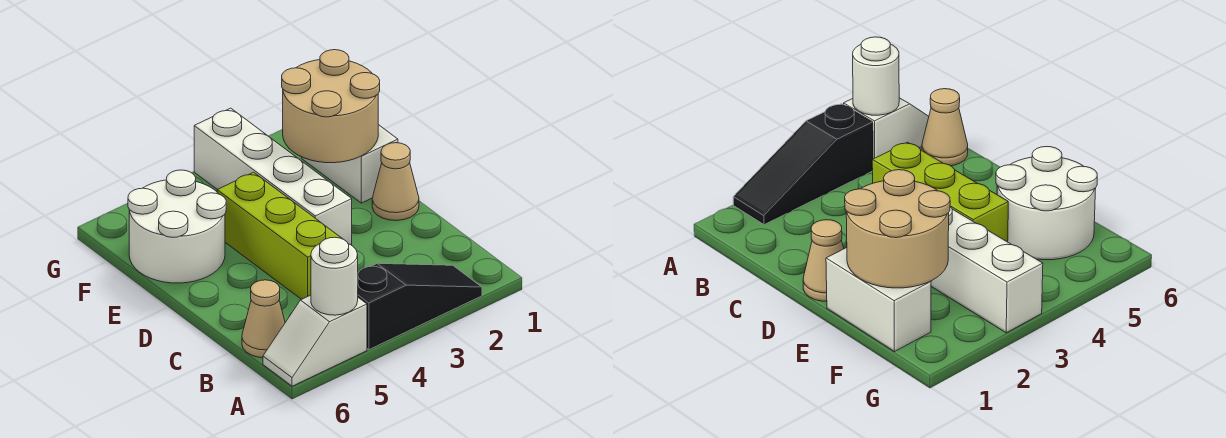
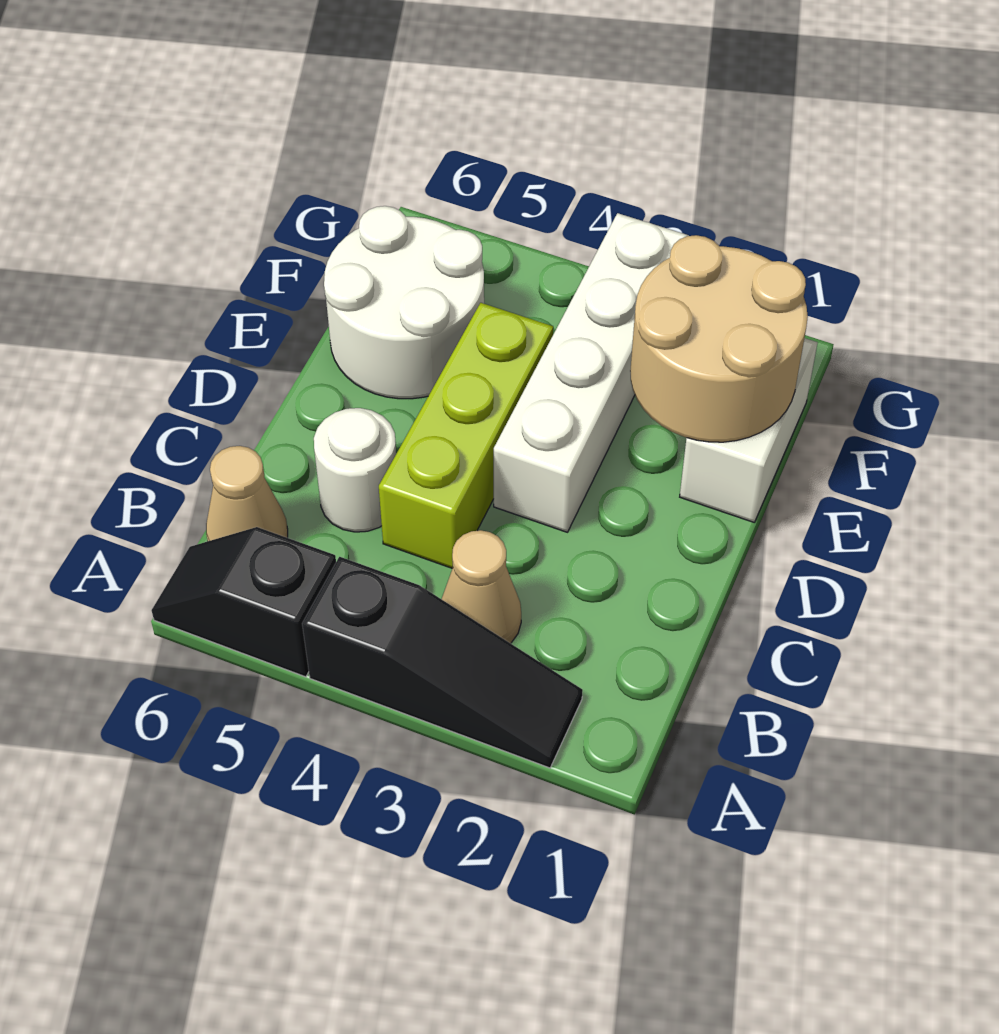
white 1x2 slope [263,295,367,386] -> black 1x2 slope [151,527,336,677]
white 1x1 round brick [311,237,358,315] -> white 1x1 round brick moved to [314,408,396,532]
tan 1x1 cone [372,143,419,221] -> tan 1x1 cone moved to [442,530,521,643]

